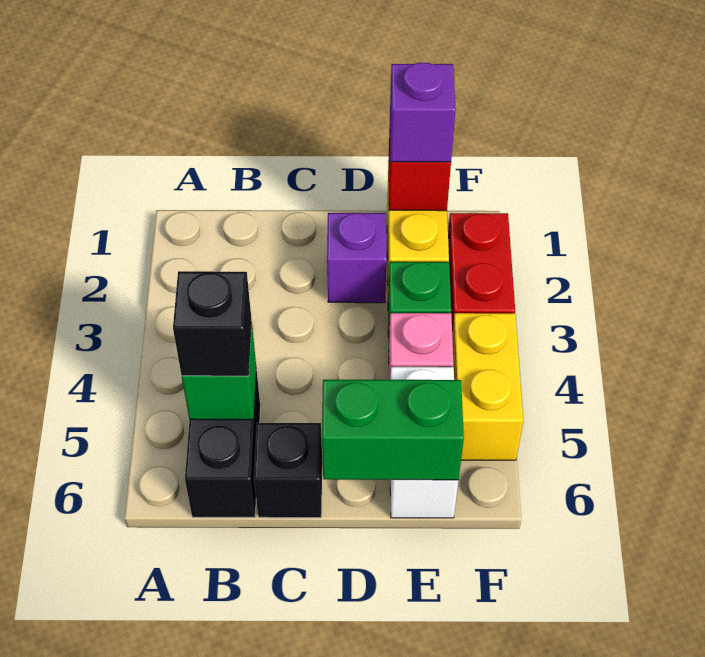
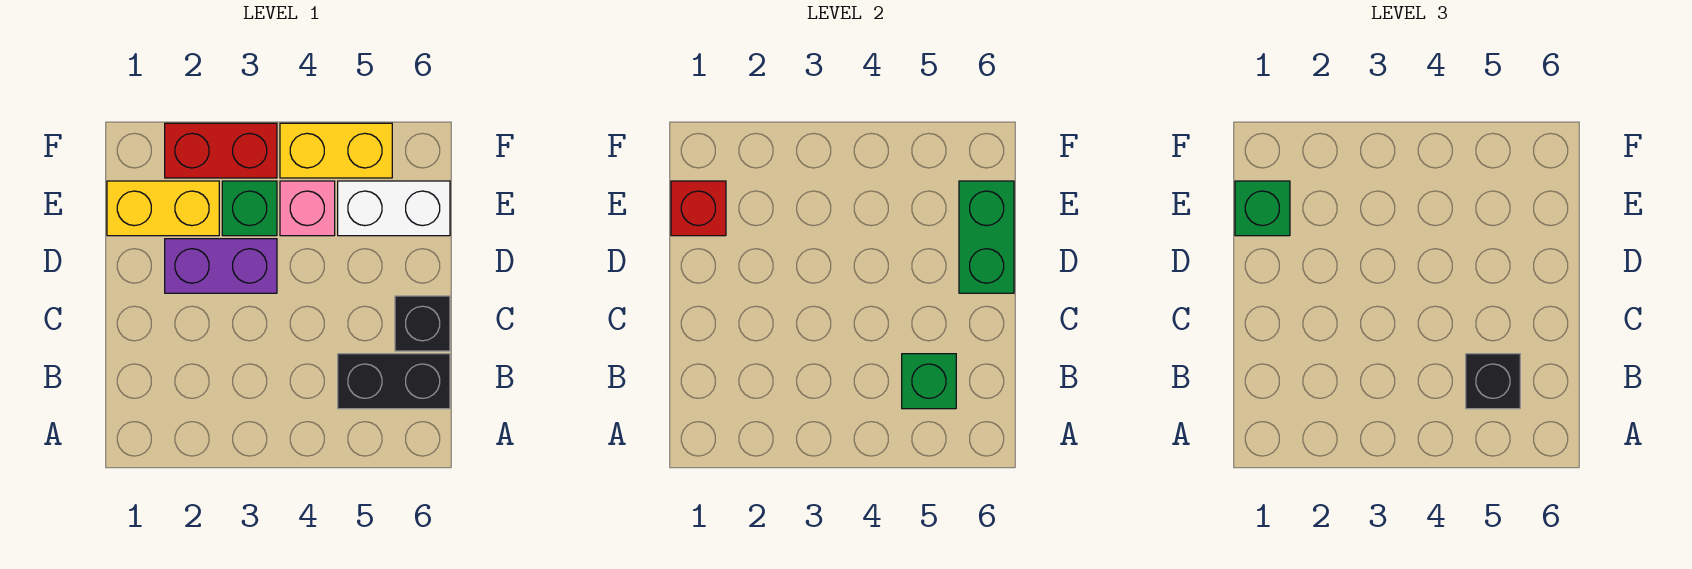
purple 1x1 brick [327,213,387,303] -> purple 1x2 brick [165,239,277,293]
purple 1x1 brick [390,63,456,162] -> green 1x1 brick [1235,181,1290,236]

